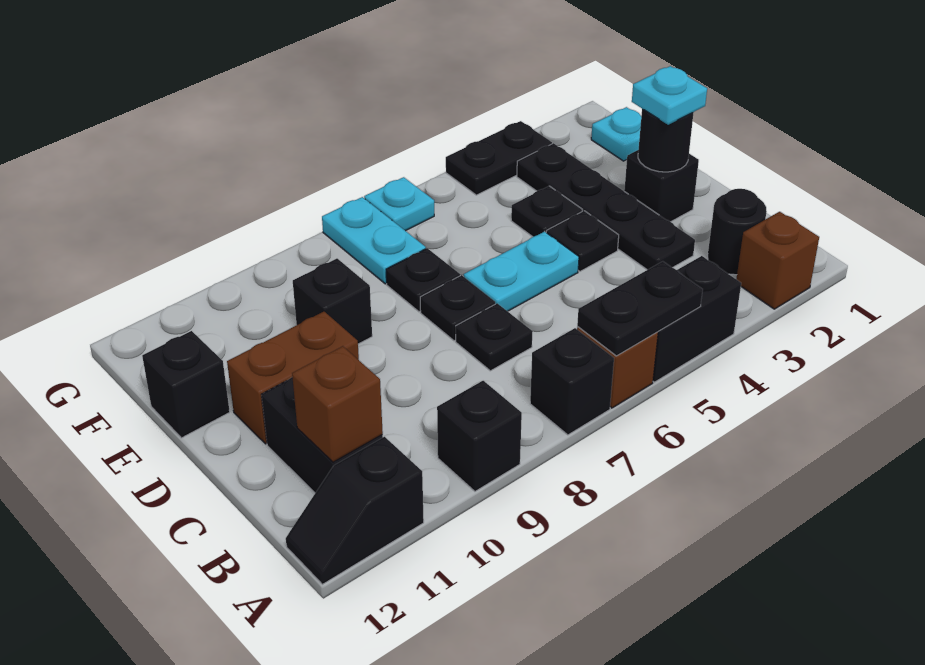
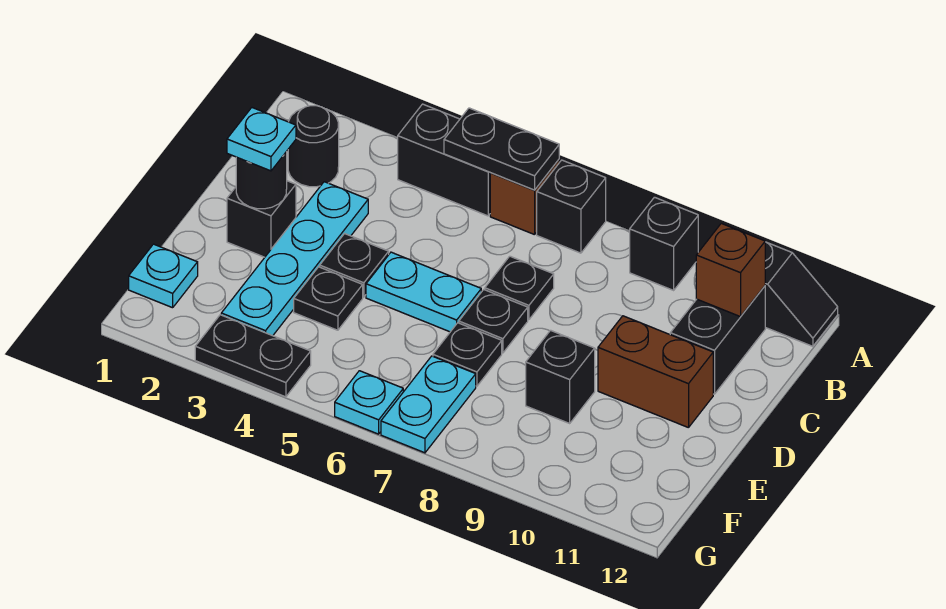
brown 1x1 brick [736,212,819,309] -> none
black 1x4 plate [517,143,695,270] -> cyan 1x4 plate [221,182,368,336]
black 1x1 brick [142,331,230,438] -> none

